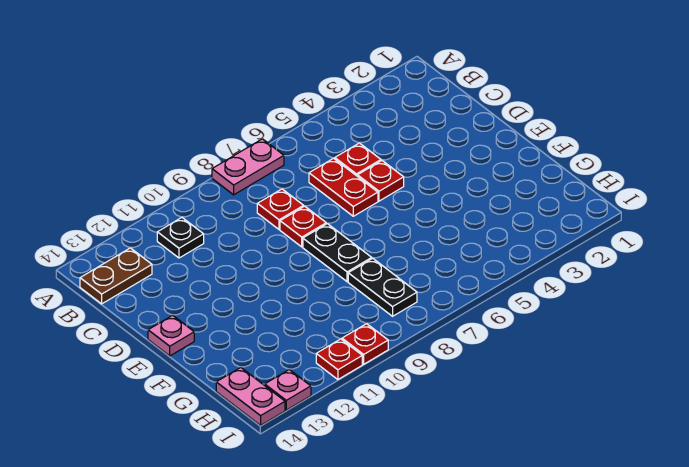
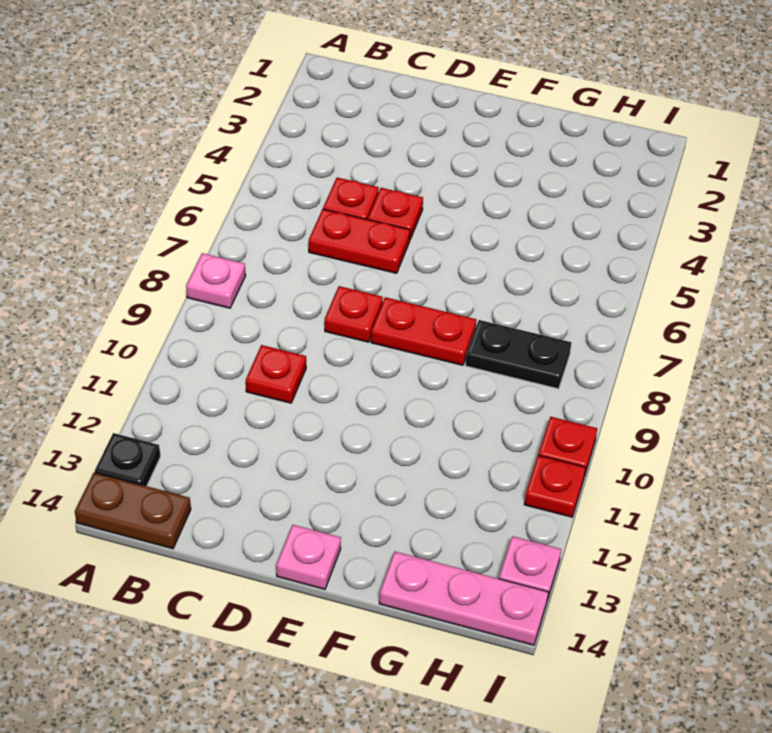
pink 1x2 plate [212,139,284,195] -> pink 1x1 plate [186,253,246,308]
black 1x1 plate [157,218,204,258] -> black 1x1 plate moved to [95,433,160,486]
brown 1x2 plate [80,248,152,304] -> brown 1x2 plate turned to [75,473,191,549]
red 1x1 plate [257,189,304,229] -> red 1x1 plate moved to [246,345,306,403]
black 1x2 plate [303,224,372,282] -> red 1x2 plate [371,297,476,365]
pink 1x2 plate [216,368,285,425] -> pink 1x3 plate [379,552,548,645]

